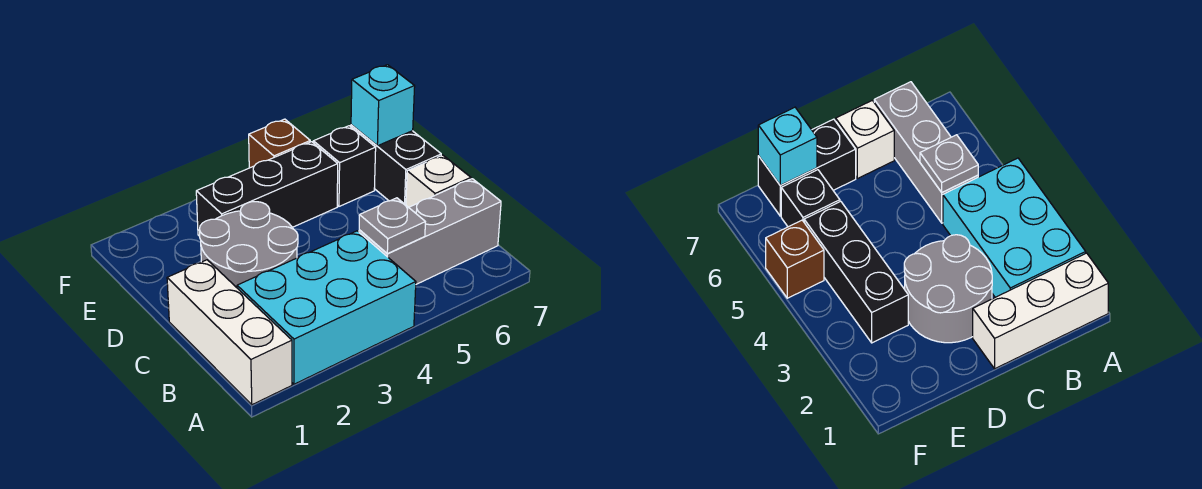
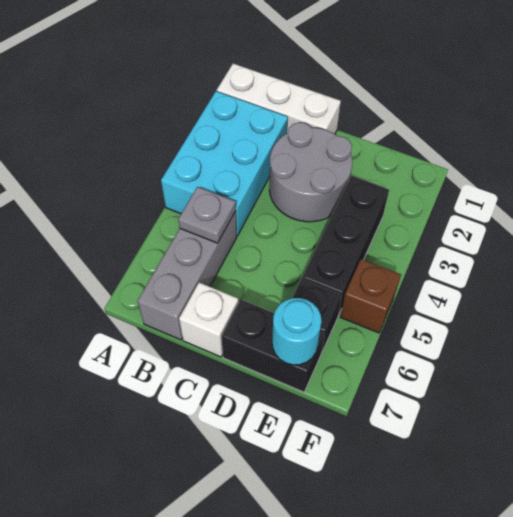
cyan 1x1 brick [351,65,415,146] -> cyan 1x1 round brick [272,298,322,365]

